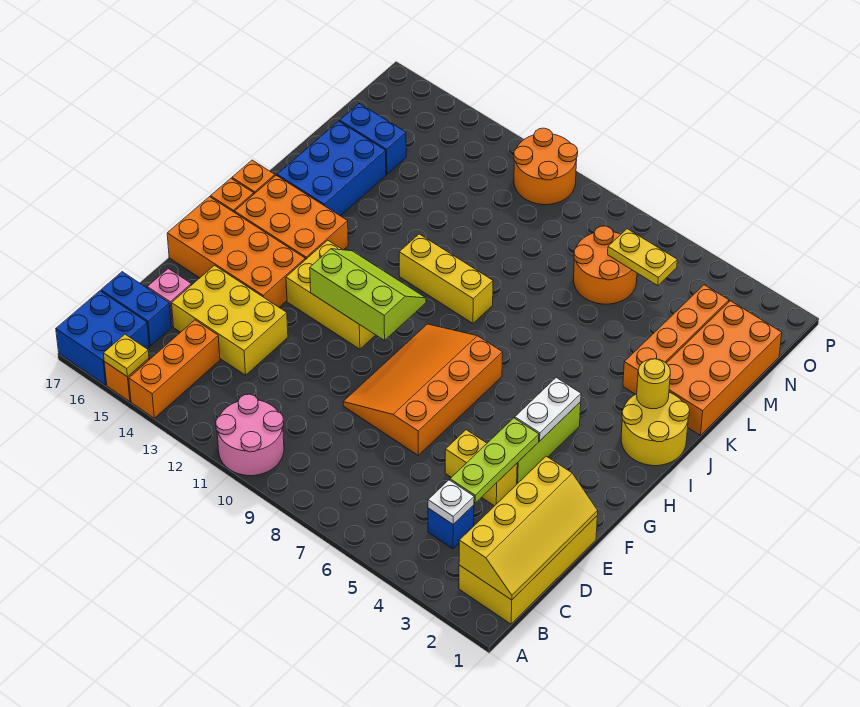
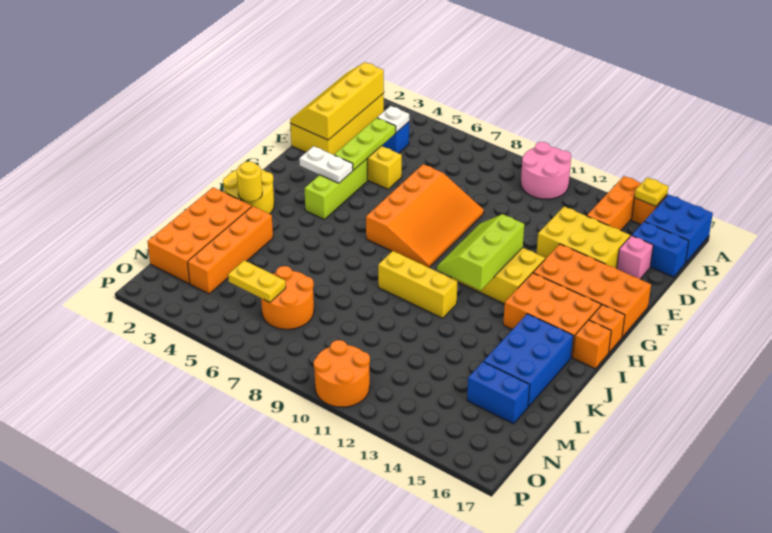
white 1x2 plate [515,378,581,441] -> white 1x2 plate turned to [299,146,353,183]
lime 2x3 slope [310,249,426,340] -> lime 2x3 slope turned to [437,214,524,290]

